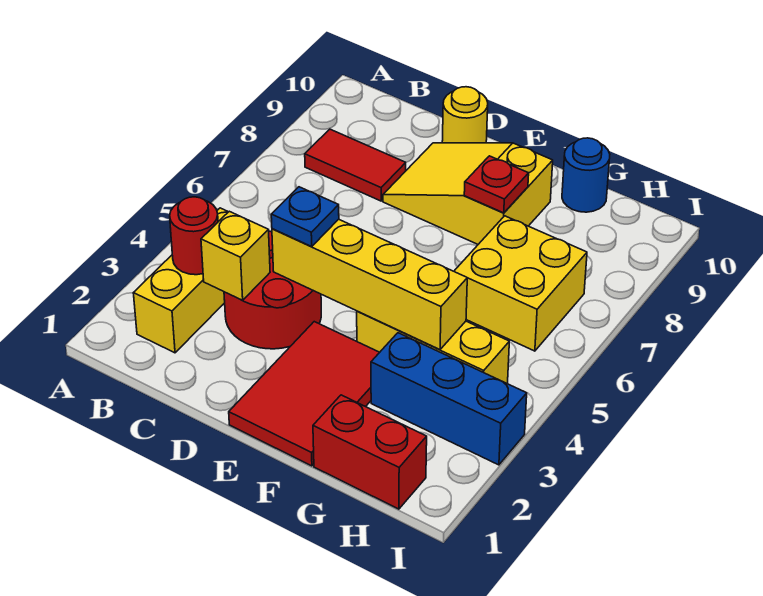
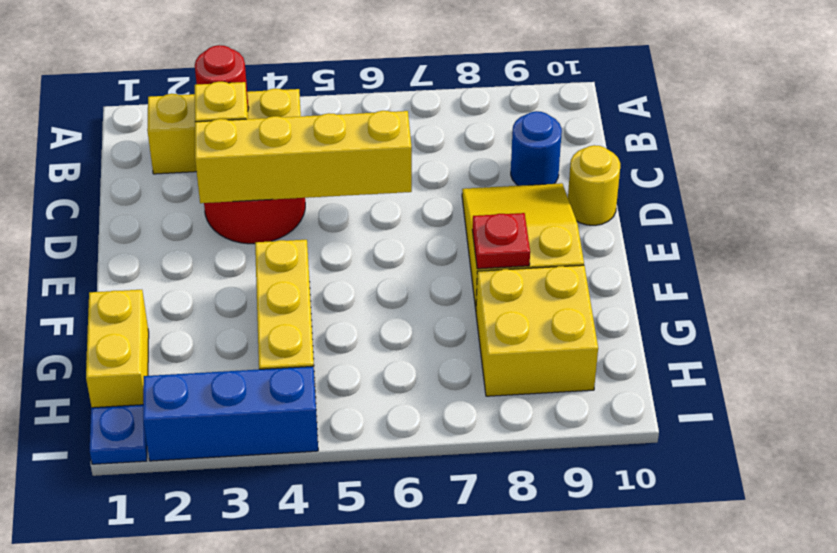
red 1x2 tile [305,129,406,201] -> none
yellow 1x4 brick [272,219,467,350] -> yellow 1x4 brick turned to [195,111,412,203]
blue 1x1 plate [271,187,339,246] -> blue 1x1 plate moved to [90,405,147,464]
red 2x3 tile [229,322,380,466] -> none
red 1x2 brick [313,395,427,509] -> yellow 1x2 brick [86,290,149,408]
blue 1x3 brick [371,333,527,465] -> blue 1x3 brick turned to [143,366,318,461]
yellow 2x2 brick [454,216,587,351] -> yellow 2x2 brick moved to [476,265,598,396]
blue 1x1 round brick [562,138,610,212] -> blue 1x1 round brick moved to [511,111,562,186]

